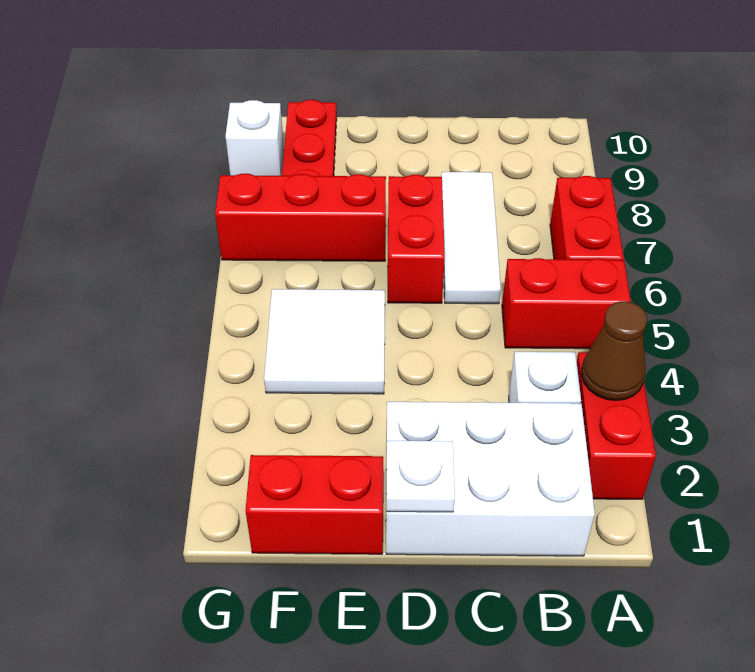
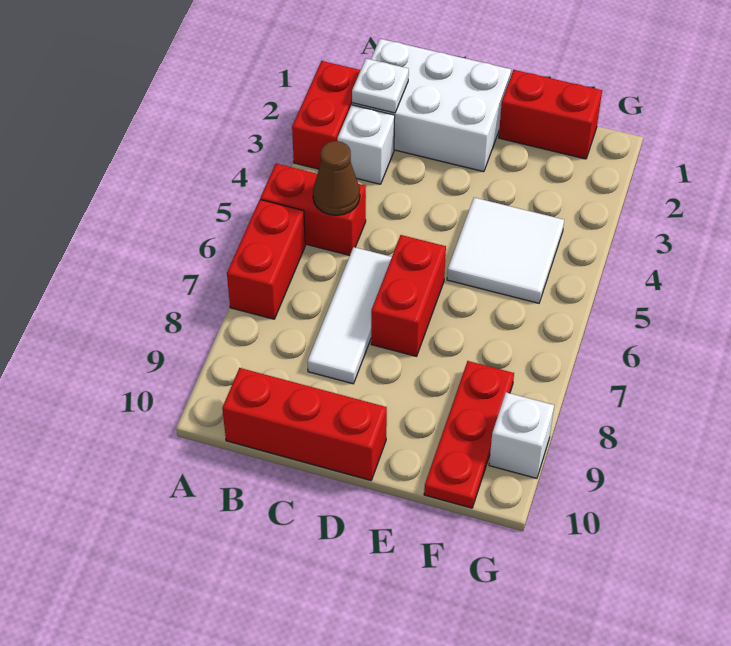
brown 1x1 cone [582,301,647,400] -> brown 1x1 cone moved to [313,141,360,215]
white 1x1 plate [386,441,455,512] -> white 1x1 plate moved to [352,59,409,113]
red 1x3 brick [215,174,386,261] -> red 1x3 brick moved to [222,368,387,480]

